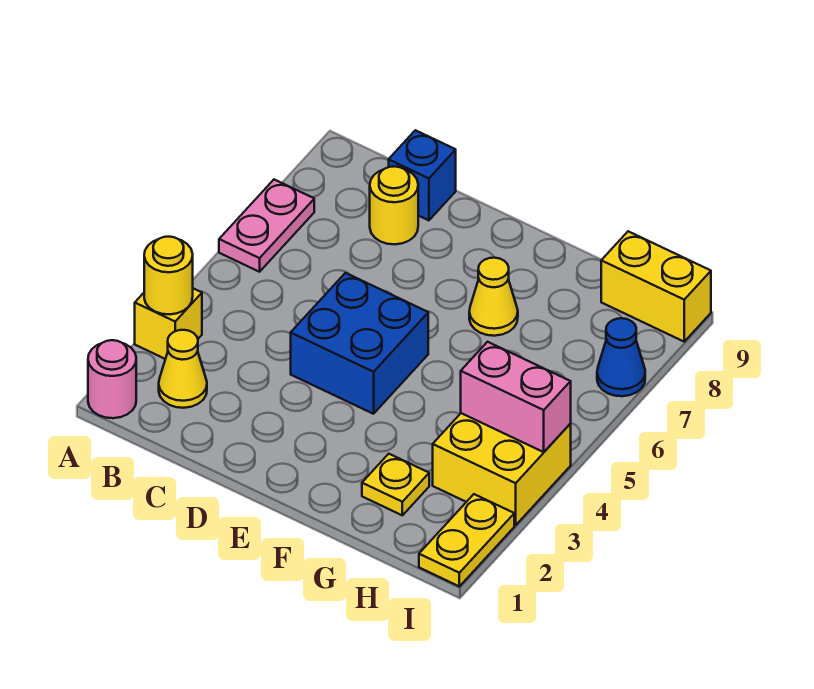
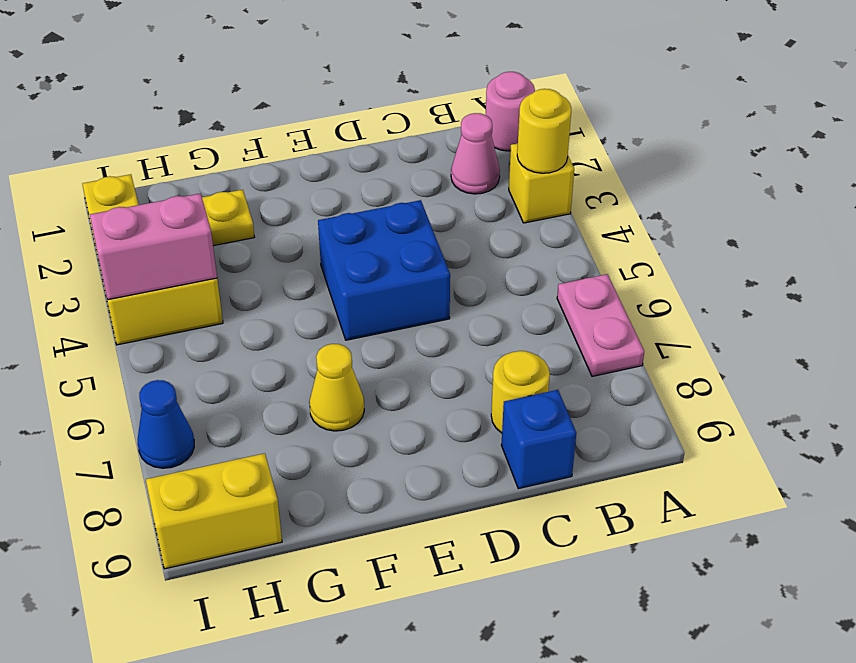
yellow 1x1 cone [159,330,207,408] -> pink 1x1 cone [451,113,500,194]

